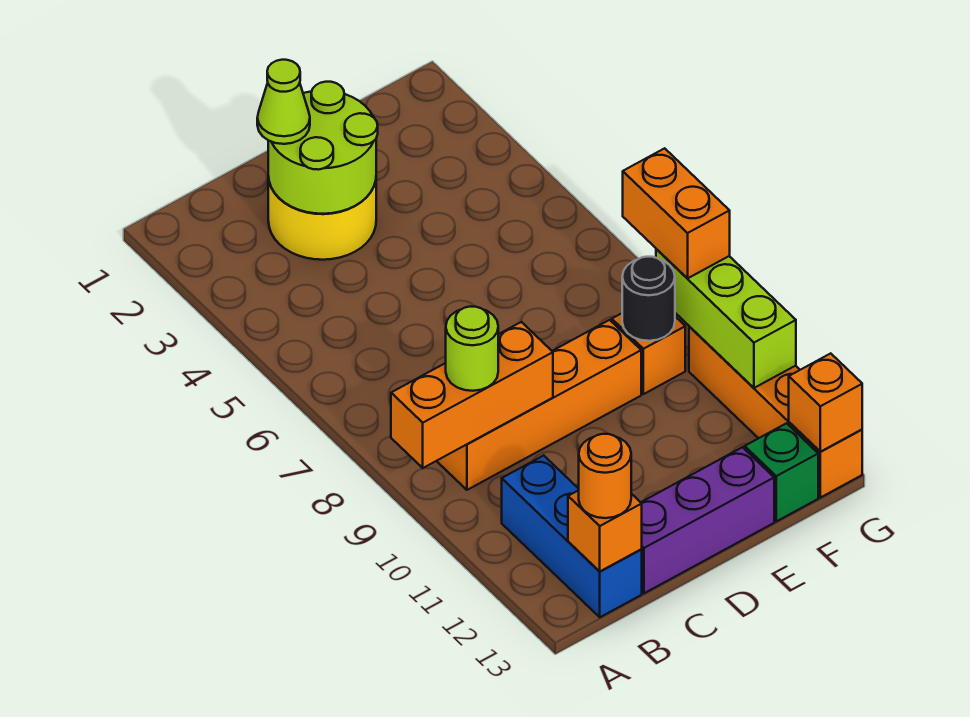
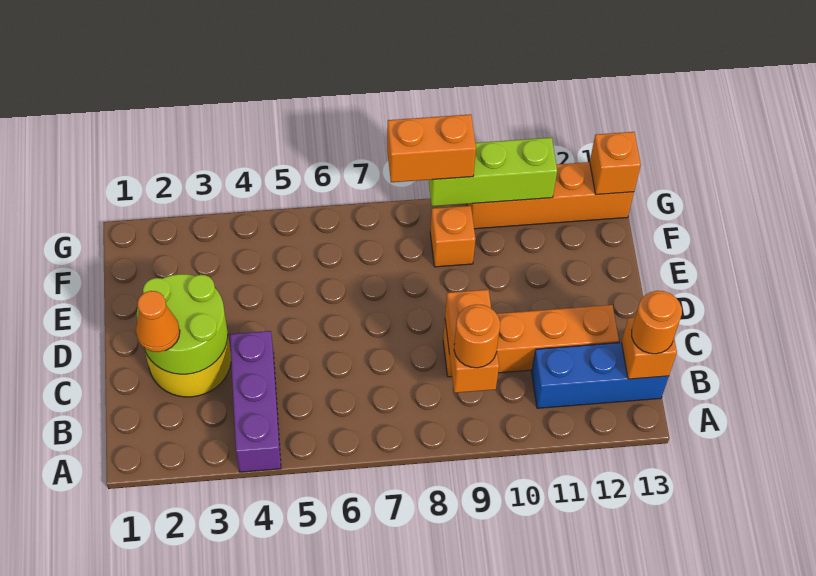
orange 1x3 brick [391,322,553,468] -> orange 1x2 brick [445,290,499,393]
orange 1x4 brick [437,320,641,490] -> orange 1x4 brick turned to [443,305,619,377]
lime 1x1 round brick [446,306,498,391] -> orange 1x1 round brick [454,304,500,368]
lime 1x1 cone [257,60,310,144] -> orange 1x1 cone [136,291,180,352]
purple 1x3 brick [641,447,774,593] -> purple 1x3 brick moved to [230,331,281,472]
black 1x1 round brick [622,257,675,341] -> none
green 1x1 brick [745,423,818,521] -> none

